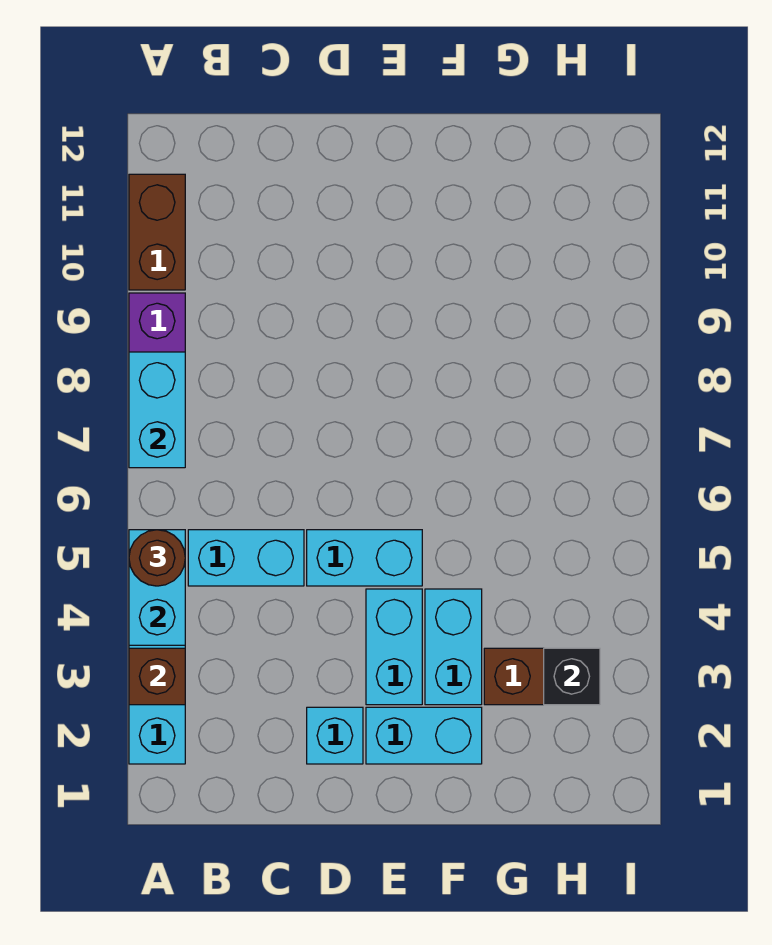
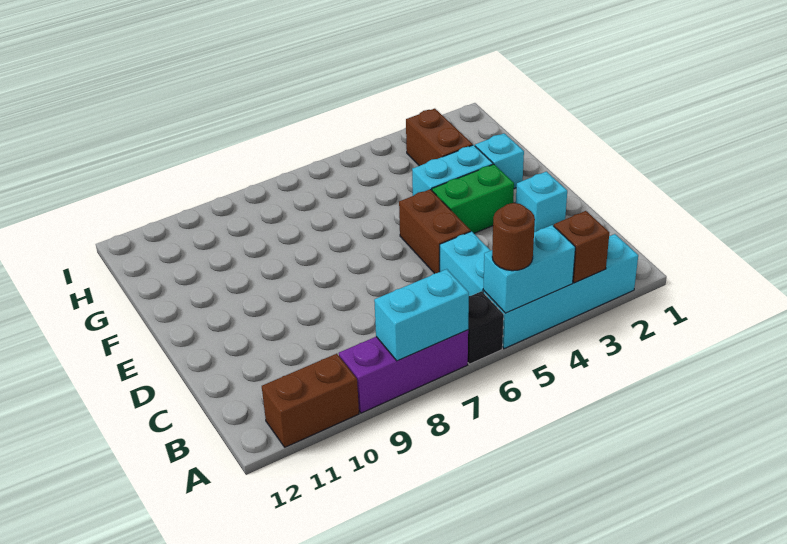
cyan 1x2 brick [307,530,422,586] -> brown 1x2 brick [399,189,471,274]
cyan 1x2 brick [366,707,482,764] -> cyan 1x1 brick [475,133,524,189]
cyan 1x2 brick [366,589,422,705] -> green 1x2 brick [432,164,514,233]
black 1x1 brick [544,648,600,705] -> black 1x1 brick moved to [468,291,504,364]

